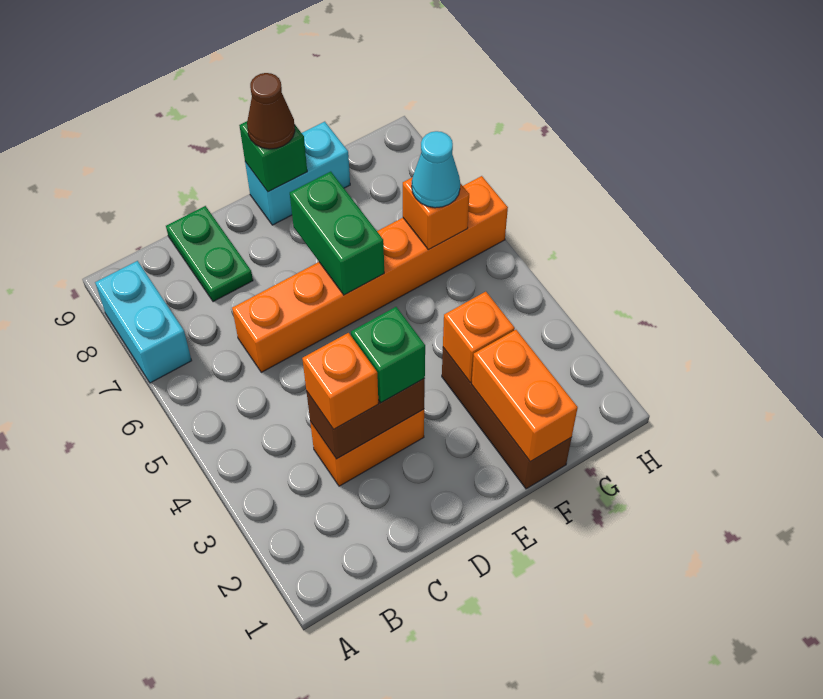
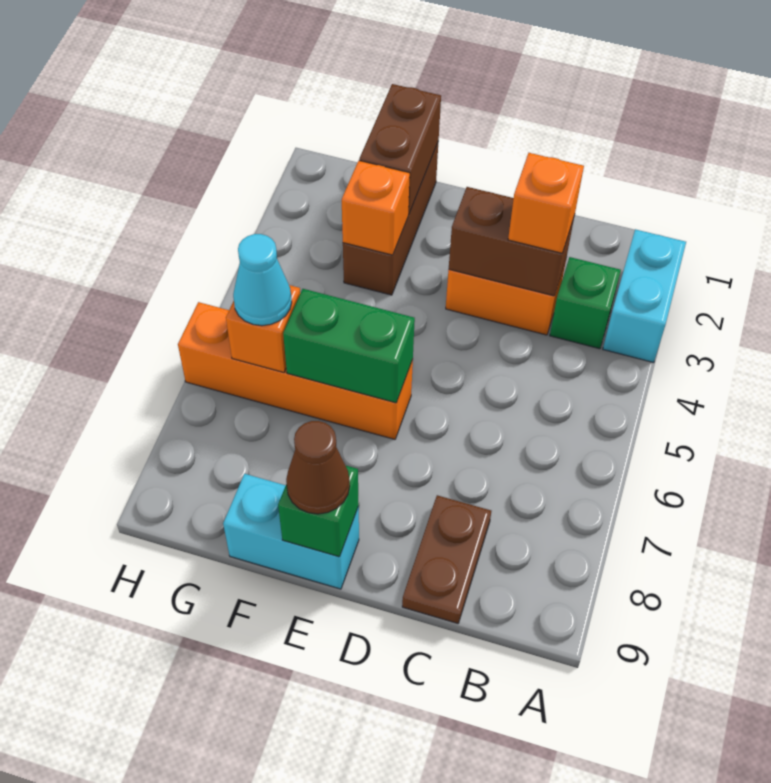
cyan 1x2 brick [95,261,192,383] -> cyan 1x2 brick moved to [603,229,686,363]
orange 1x6 brick [232,176,508,372] -> orange 1x4 brick [178,302,413,439]
green 1x2 plate [166,206,253,302] -> brown 1x2 plate [402,495,491,624]
green 1x1 brick [351,307,425,403] -> green 1x1 brick moved to [550,257,621,349]
green 1x2 brick [290,172,384,295] -> green 1x2 brick turned to [283,289,415,403]
orange 1x2 brick [472,330,578,462] -> brown 1x2 brick [359,84,441,215]

